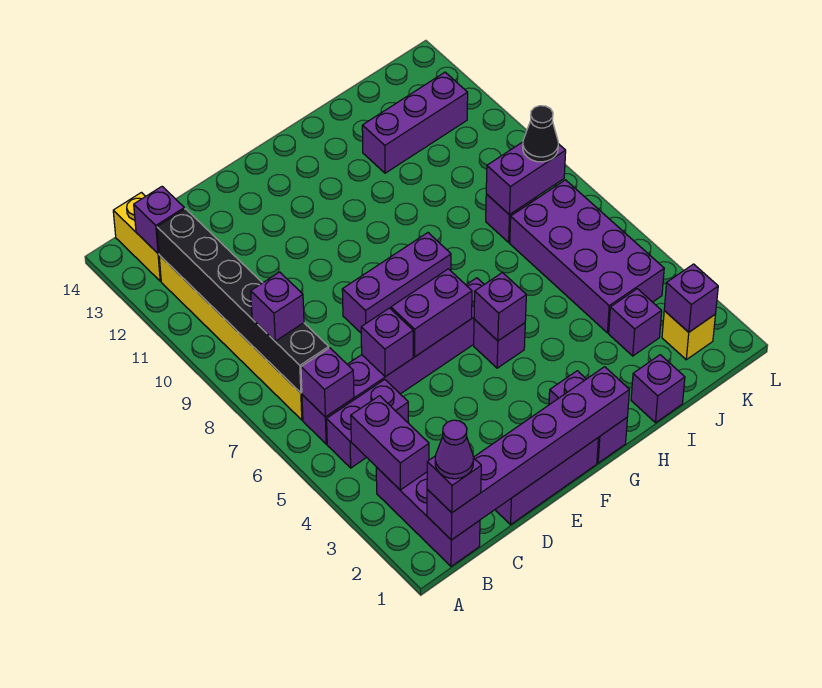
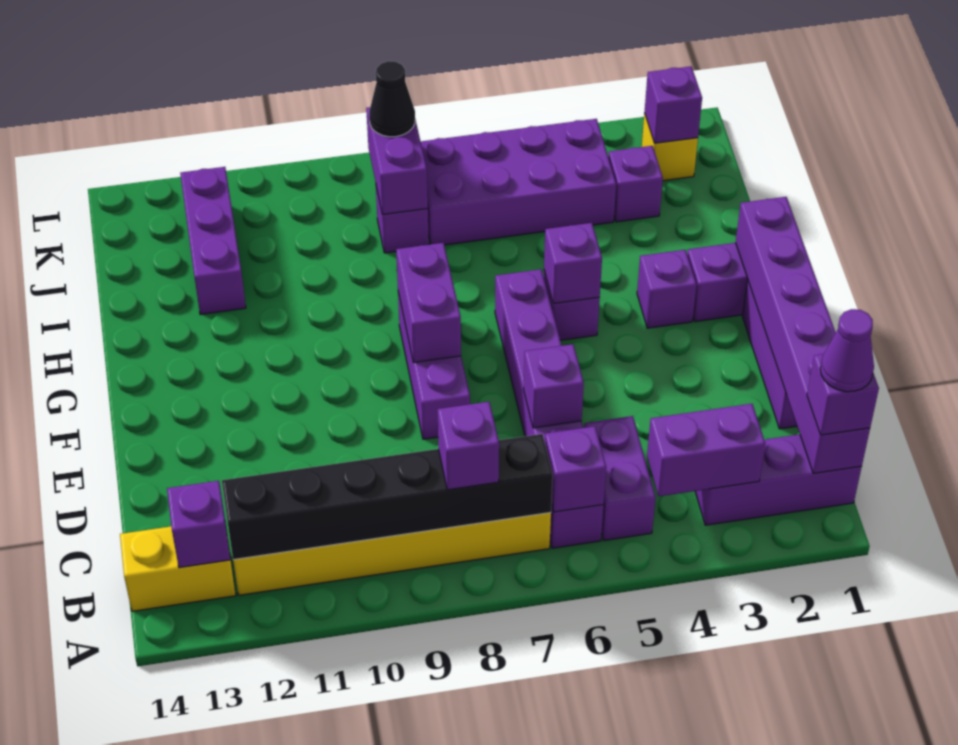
purple 1x2 brick [391,269,472,357] -> purple 1x2 brick moved to [396,243,461,363]
purple 1x1 brick [631,355,685,423] -> purple 1x1 brick moved to [637,250,697,328]

